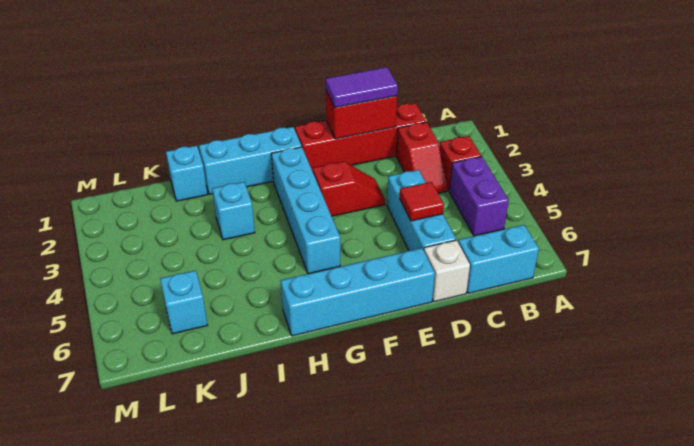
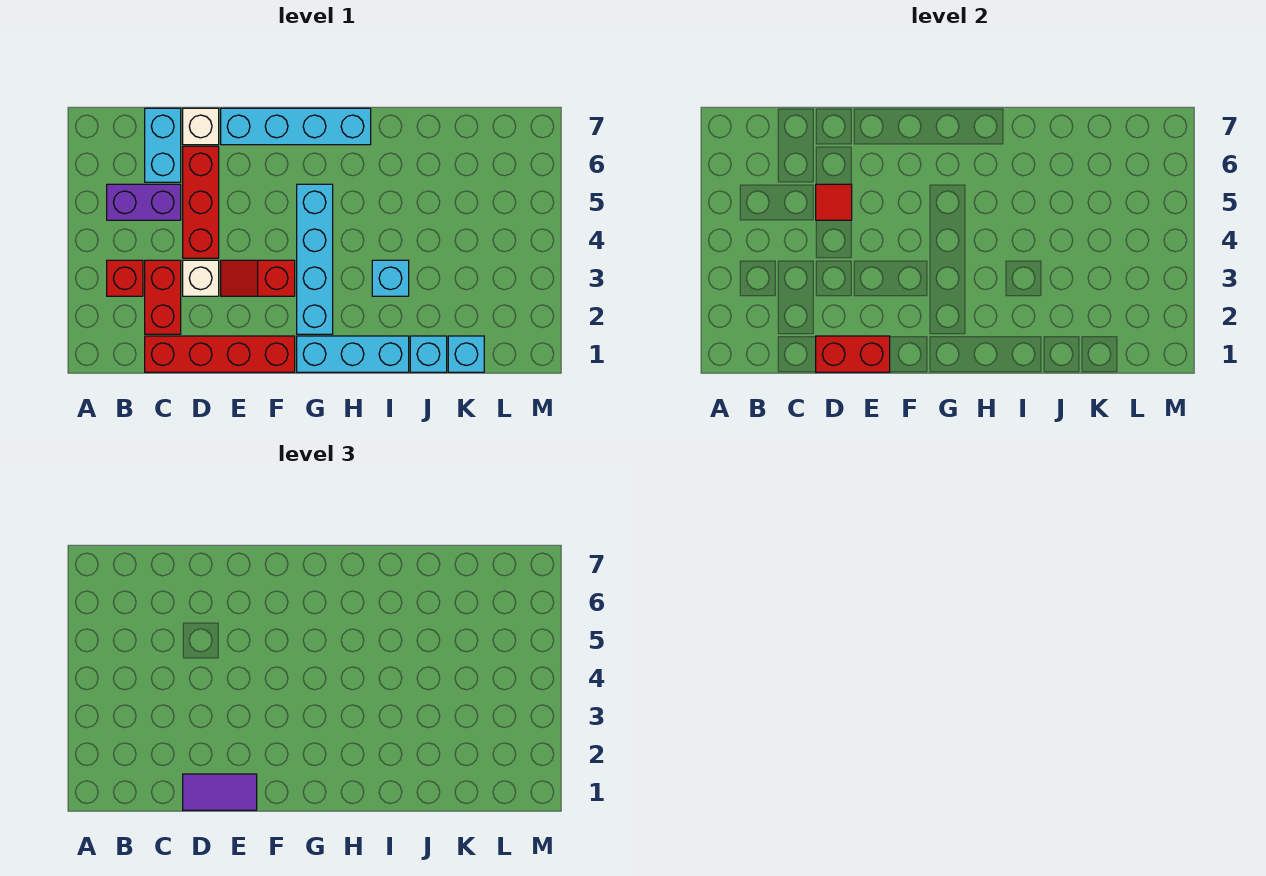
purple 1x2 brick [449,157,509,236] -> purple 1x2 brick turned to [107,184,181,220]
cyan 1x2 brick [458,225,539,293] -> cyan 1x2 brick turned to [145,108,181,182]
red 1x2 slope [396,122,448,193] -> red 1x2 brick [145,260,181,334]
none -> white 1x1 brick [183,260,219,296]
cyan 1x3 brick [387,170,456,251] -> red 1x3 brick [183,146,219,258]
cyan 1x1 brick [160,270,207,334] -> cyan 1x1 brick moved to [448,336,484,372]

